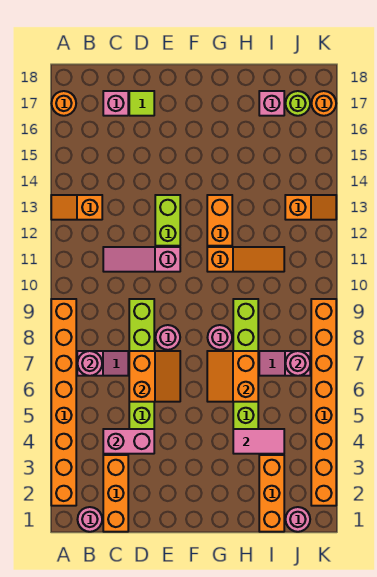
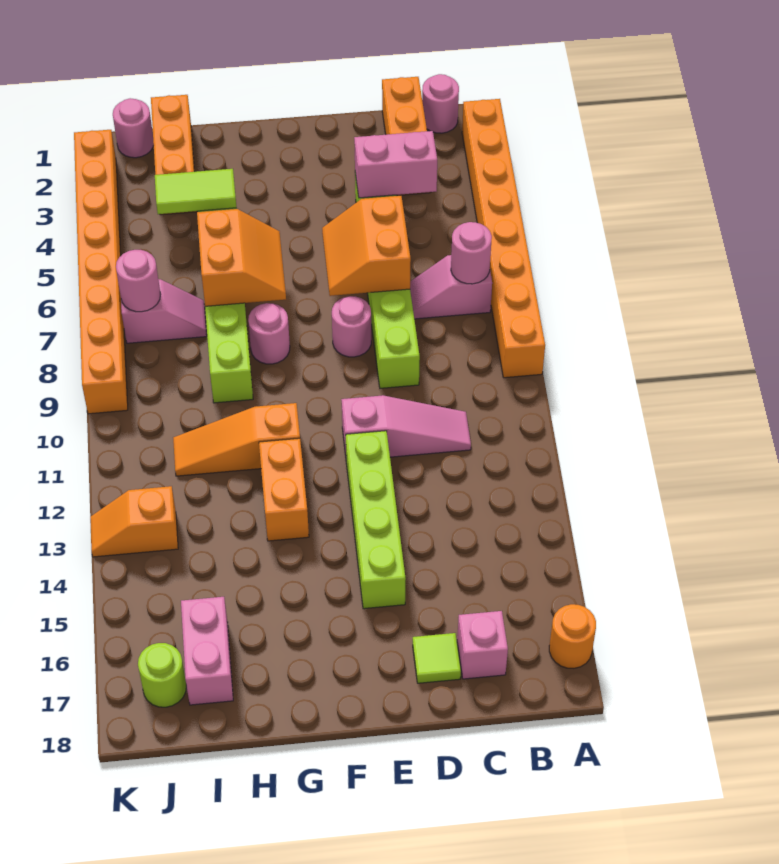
orange 1x2 slope [51,195,102,220] -> none
lime 1x2 brick [155,195,180,246] -> lime 1x4 brick [346,431,406,609]
pink 1x2 tile [233,429,284,454] -> lime 1x2 tile [155,169,236,214]
pink 1x1 brick [259,91,284,116] -> pink 1x2 brick [181,597,233,705]
orange 1x1 round brick [312,91,336,116] -> none

